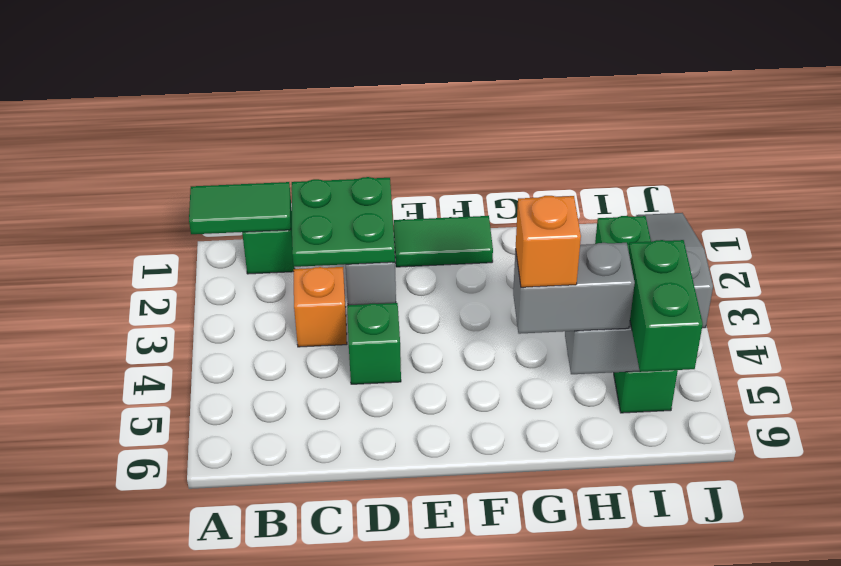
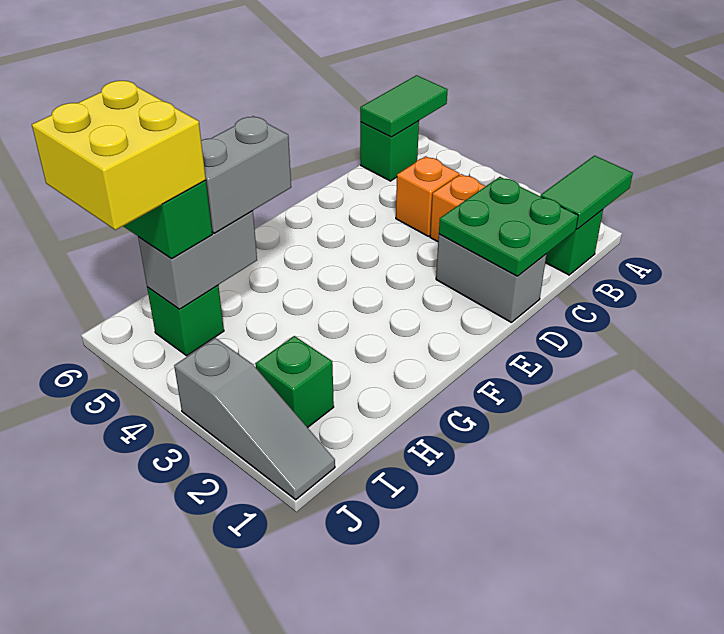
green 1x1 brick [347,303,401,384] -> green 1x1 brick moved to [360,121,419,181]
green 1x2 tile [394,216,493,267] -> green 1x2 tile moved to [360,75,448,137]
orange 1x1 brick [515,196,581,287] -> orange 1x1 brick moved to [396,156,459,236]
none -> yellow 2x2 brick [32,81,206,230]

